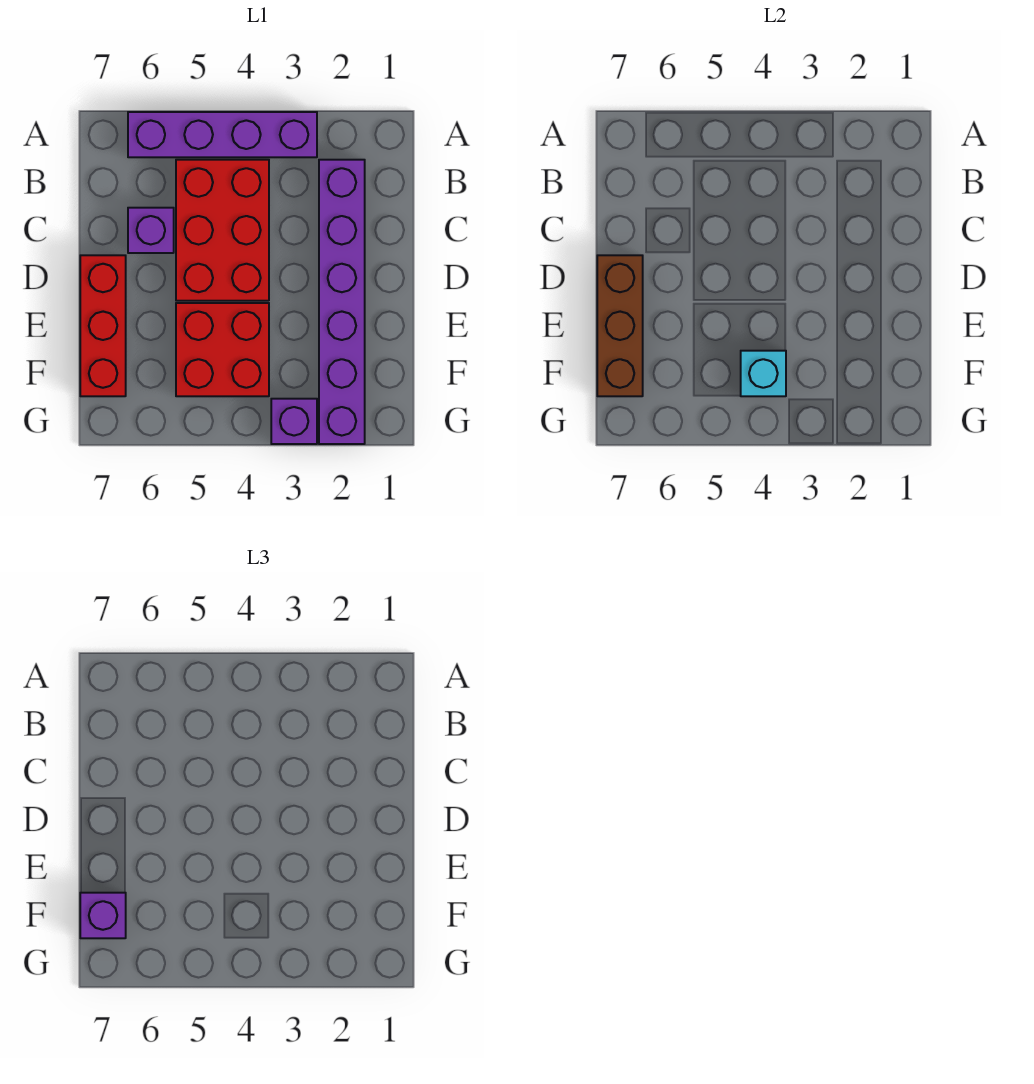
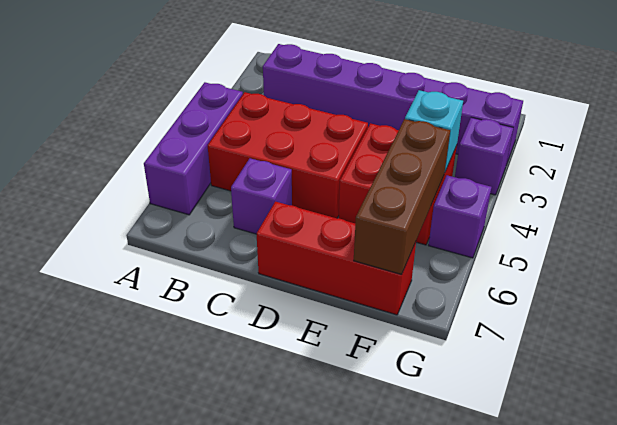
purple 1x4 brick [128,112,317,157] -> purple 1x3 brick [144,82,243,215]
brown 1x3 brick [597,255,643,396] -> brown 1x3 brick turned to [354,119,450,275]
purple 1x1 brick [80,893,126,938] -> purple 1x1 brick moved to [429,175,491,258]

